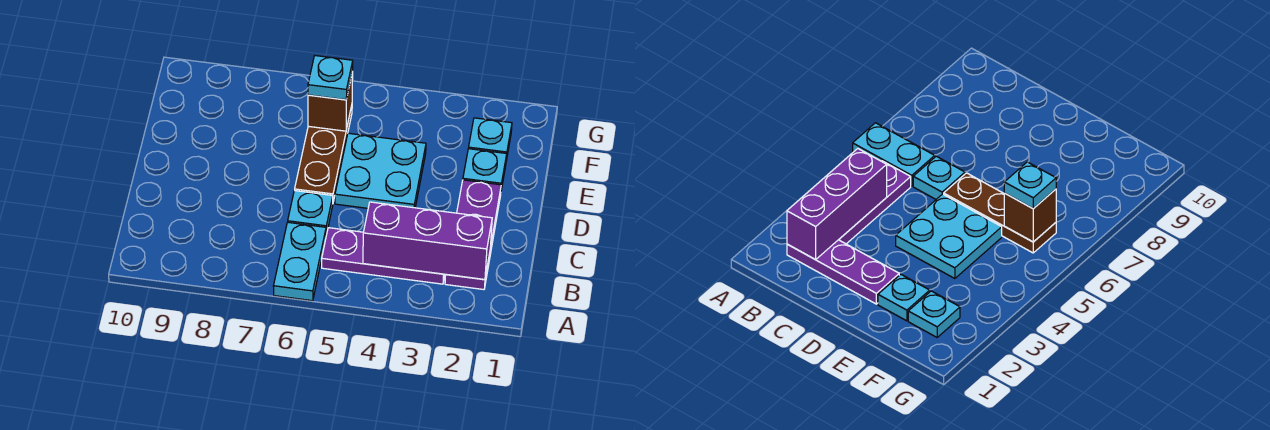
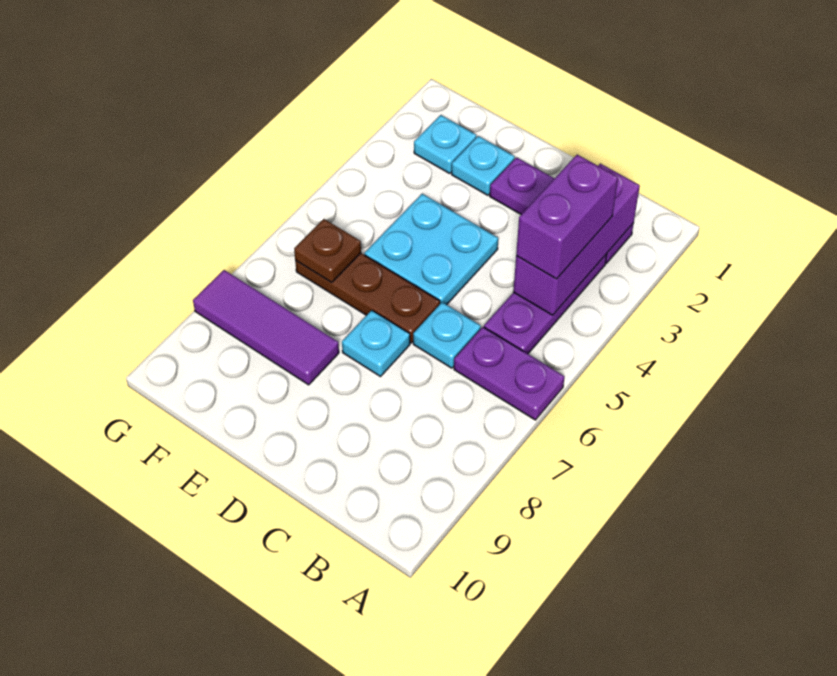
cyan 1x2 plate [273,222,326,301] -> purple 1x2 plate [454,327,564,420]
none -> purple 1x2 brick [516,155,618,279]
none -> purple 1x3 tile [193,270,339,385]
brown 1x1 brick [308,72,353,131] -> brown 1x1 plate [294,219,361,283]
cyan 1x1 plate [308,56,353,100] -> cyan 1x1 plate moved to [342,310,410,377]

